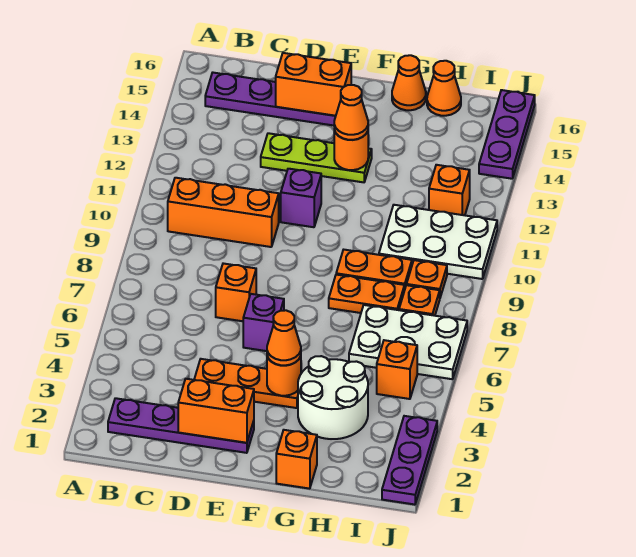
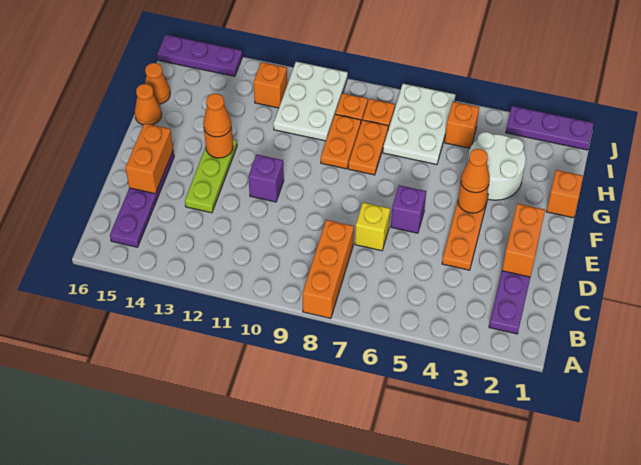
orange 1x3 brick [168,178,279,247] -> orange 1x3 brick moved to [302,220,354,318]
orange 1x1 brick [216,263,256,321] -> yellow 1x1 brick [355,202,390,251]

